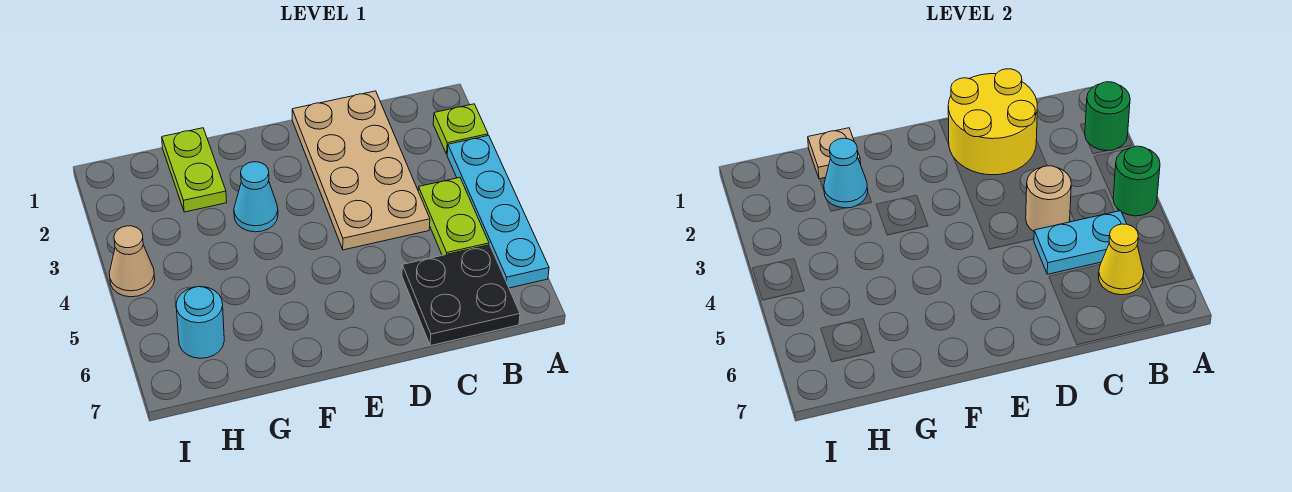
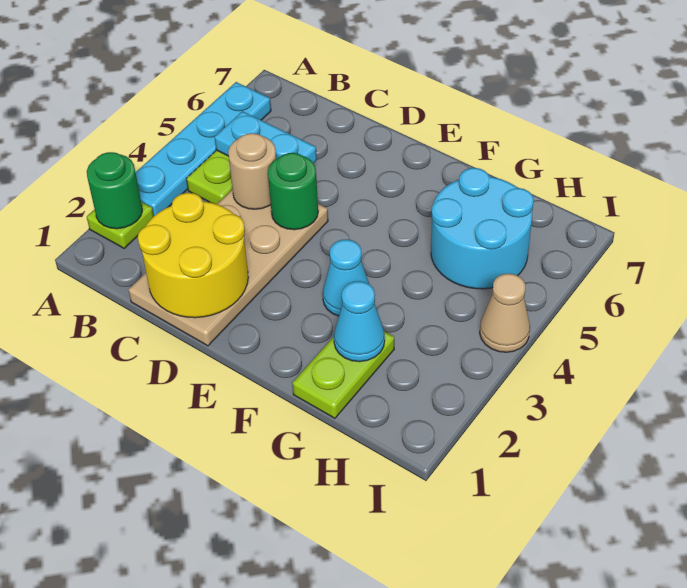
green 1x1 round brick [1113,146,1160,216] -> green 1x1 round brick moved to [268,153,318,230]
black 2x2 plate [402,245,520,346] -> none
yellow 1x1 cone [1099,224,1144,295] -> none
tan 1x1 plate [808,128,861,179] -> none
cyan 1x1 round brick [176,287,224,358] -> cyan 2x2 round brick [431,168,533,289]

